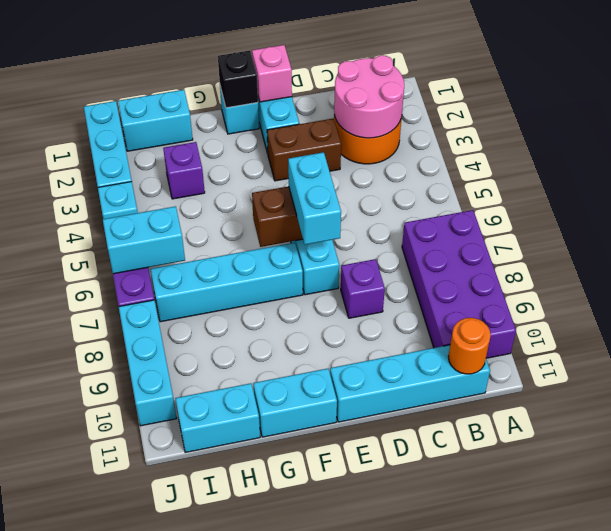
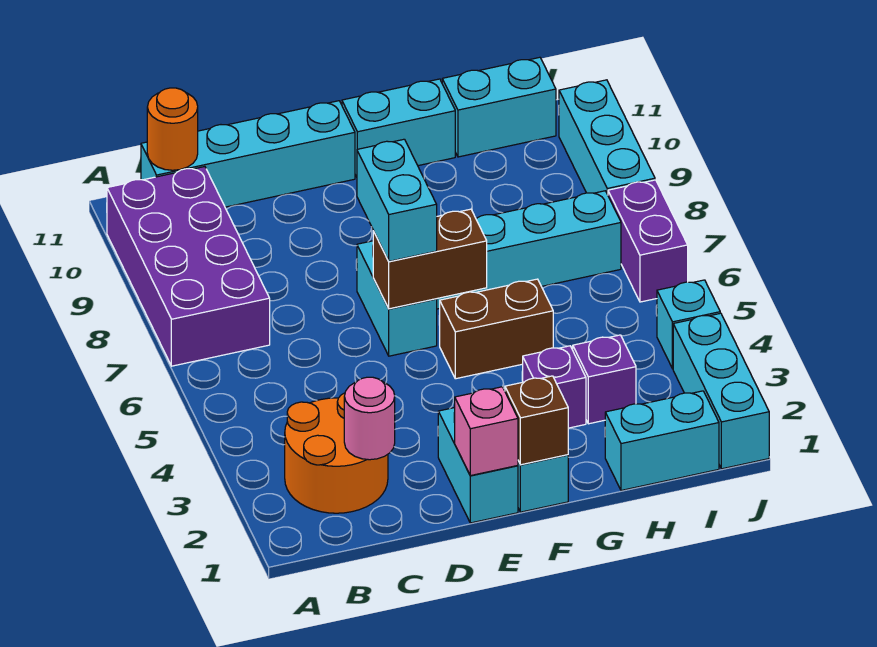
pink 2x2 round brick [334,55,404,138] -> pink 1x1 round brick [344,377,395,460]
brown 1x2 brick [267,119,341,181] -> brown 1x2 brick moved to [439,279,553,379]
purple 1x1 brick [341,259,385,318] -> purple 1x1 brick moved to [523,346,586,428]
black 1x1 brick [218,51,258,108] -> brown 1x1 brick [505,376,568,465]
cyan 1x2 brick [103,206,185,274] -> none

